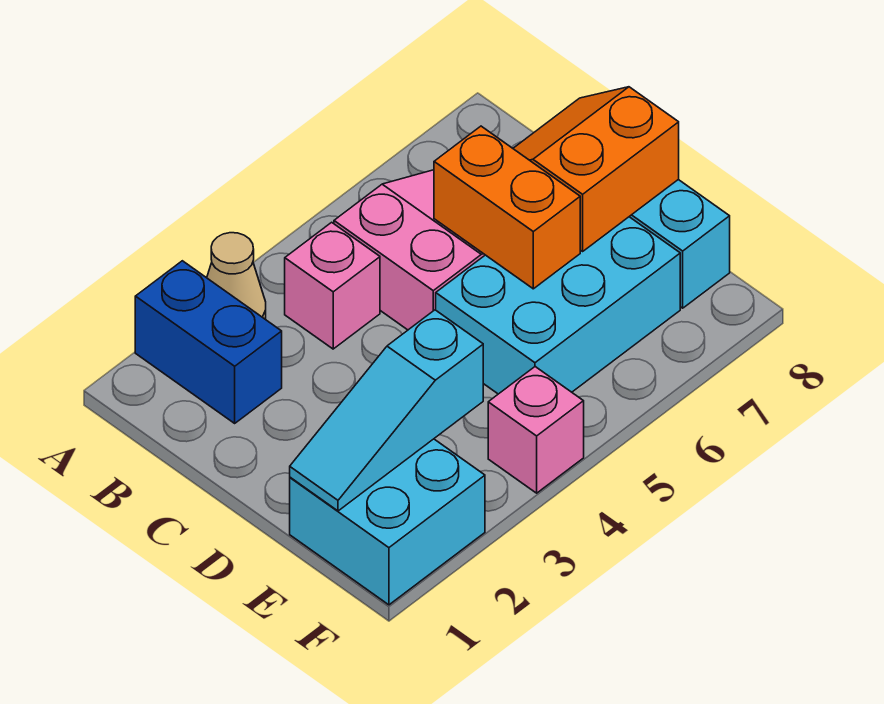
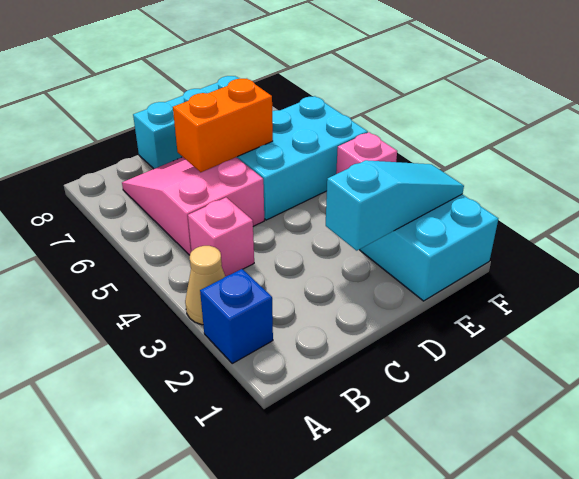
blue 1x2 brick [135,261,282,423] -> blue 1x1 brick [200,269,273,363]
orange 2x2 slope [513,87,679,251] -> none
cyan 2x3 brick [436,217,680,394] -> cyan 2x3 brick turned to [236,96,368,220]
cyan 1x3 slope [290,310,483,511] -> cyan 1x3 slope turned to [326,160,464,251]

